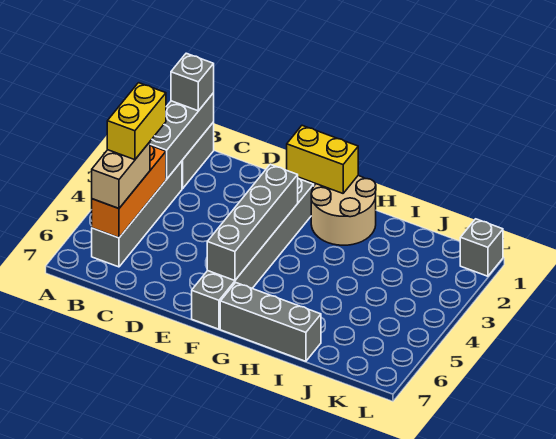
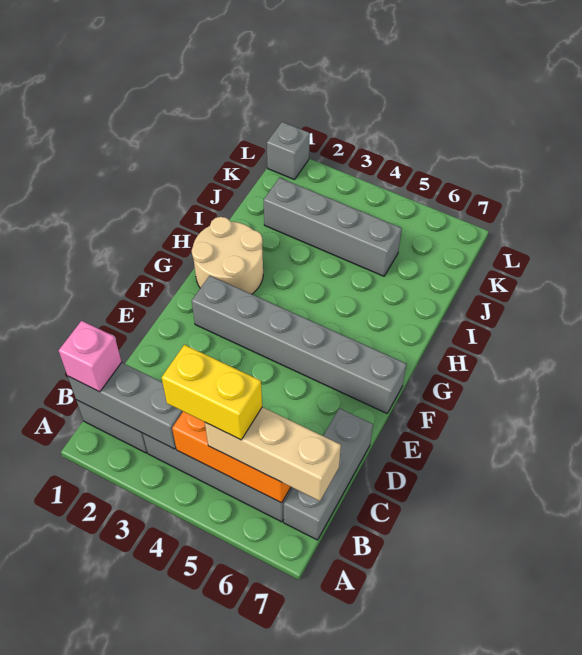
grey 1x1 brick [171,53,214,111] -> pink 1x1 brick [59,321,122,392]
tan 1x2 brick [92,142,150,208] -> tan 1x3 brick [205,407,341,501]
yellow 1x2 brick [287,126,358,193] -> none
grey 1x4 brick [207,164,298,280] -> grey 1x4 brick moved to [264,178,402,276]
grey 1x3 brick [220,283,321,361] -> grey 1x3 brick moved to [284,408,373,540]

